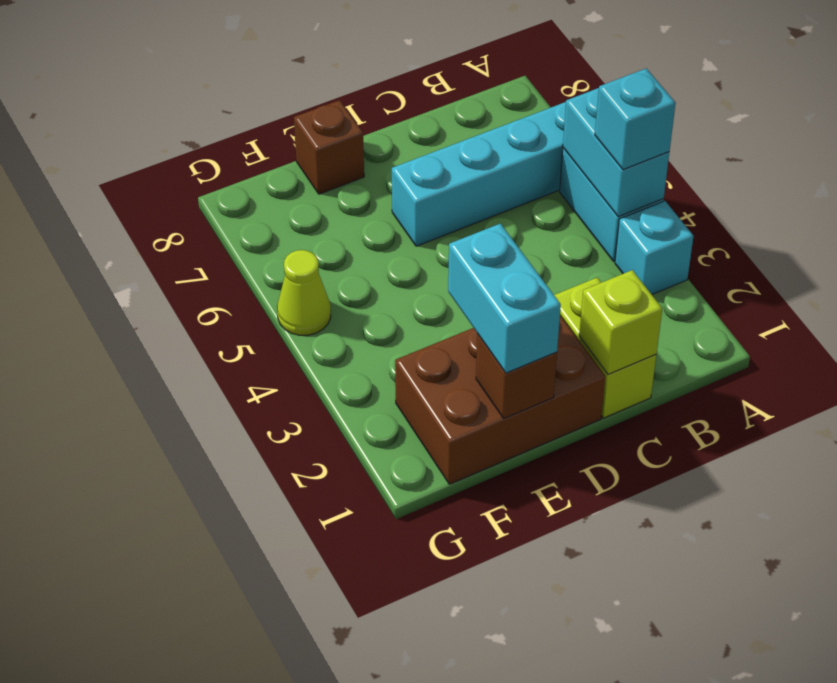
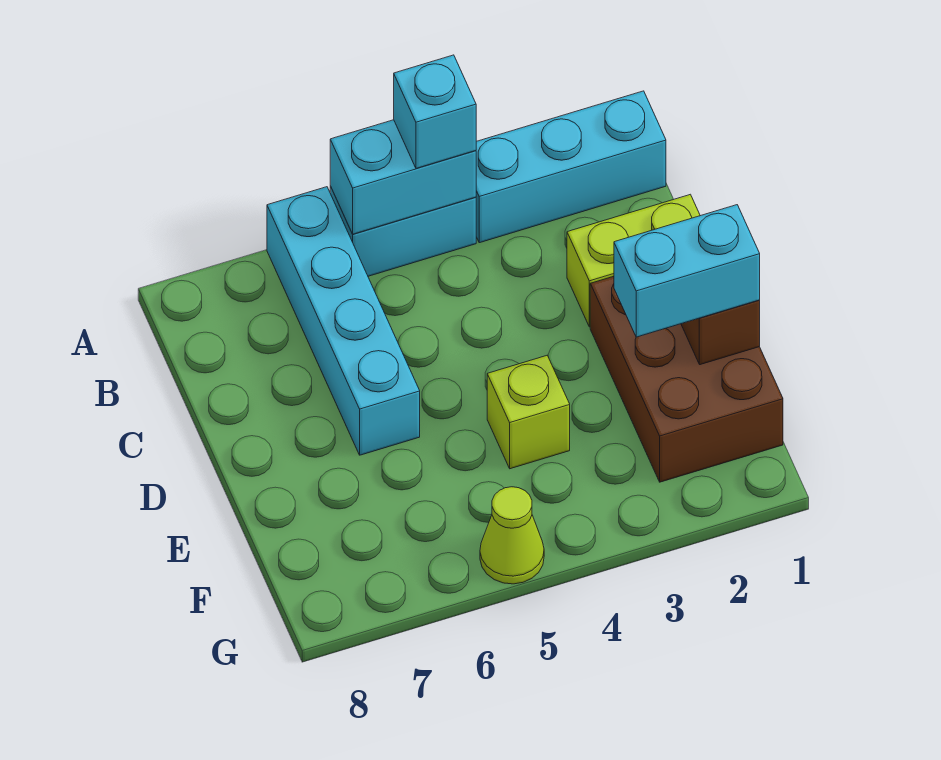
cyan 1x1 brick [615,201,694,294] -> cyan 1x3 brick [476,91,666,243]
lime 1x1 brick [579,270,662,375] -> lime 1x1 brick moved to [487,356,570,469]
brown 1x1 brick [294,100,364,194] -> none

